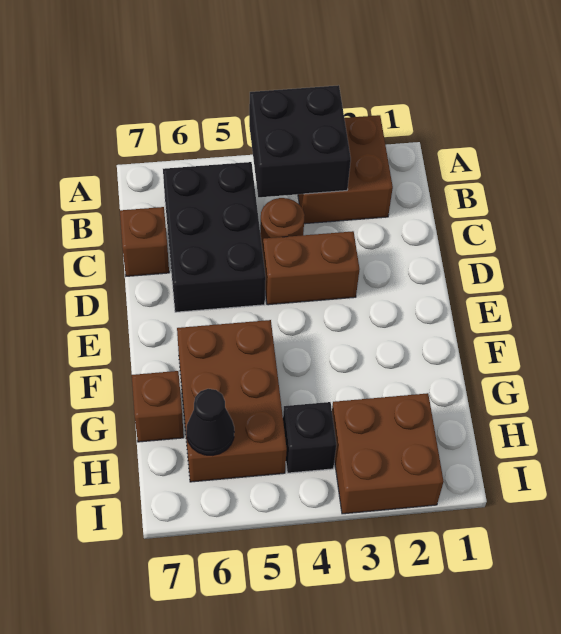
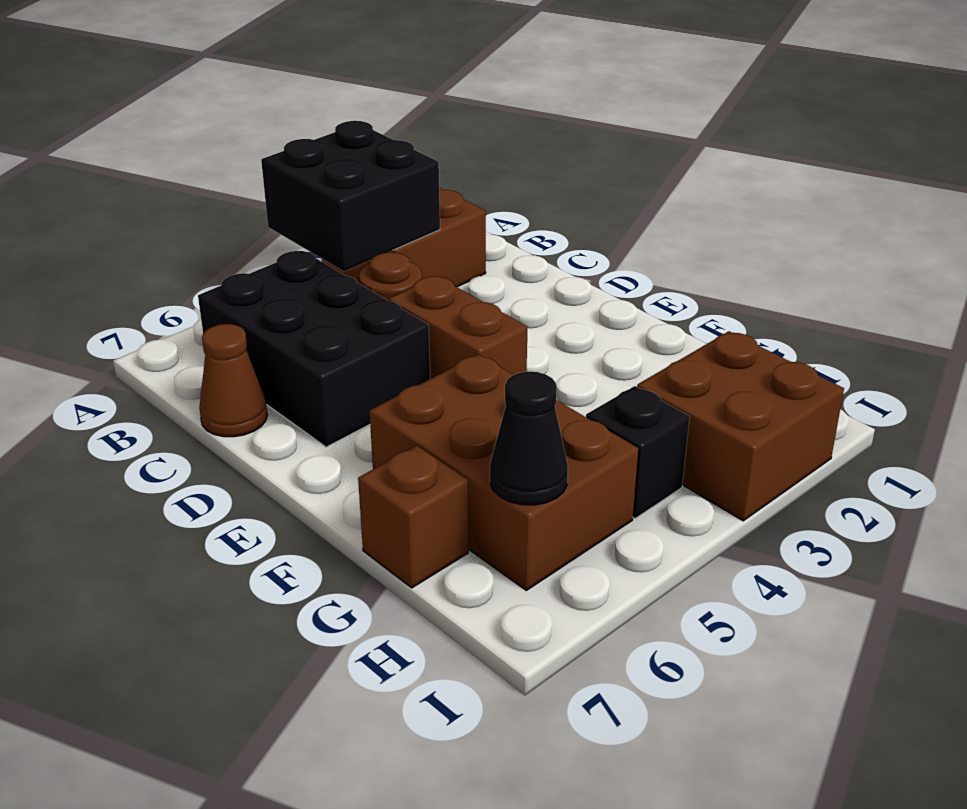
brown 1x1 brick [120,207,169,276] -> brown 1x1 cone [199,324,268,437]
brown 1x2 brick [263,231,359,305] -> brown 1x2 brick turned to [389,276,528,379]

